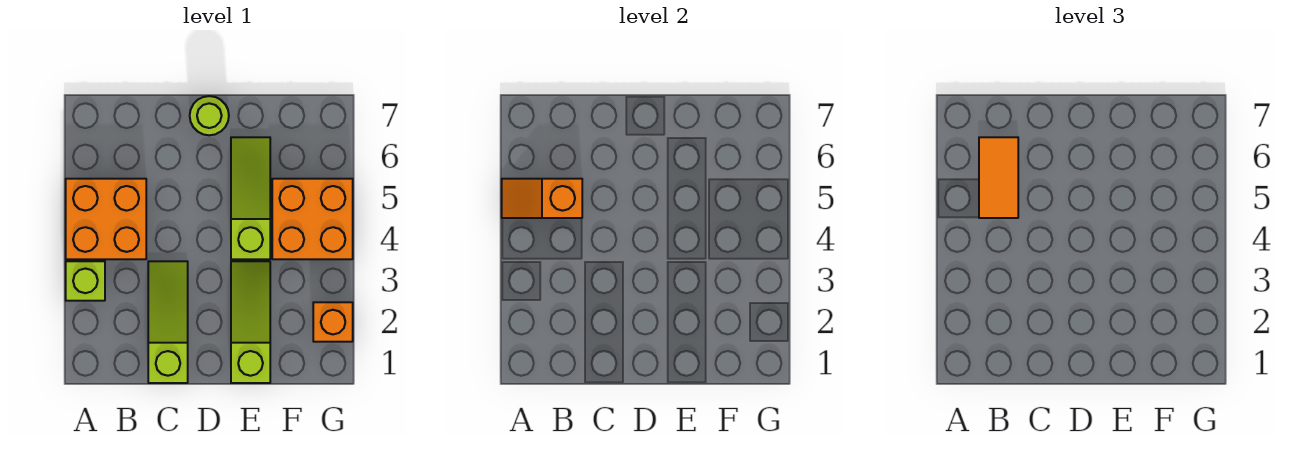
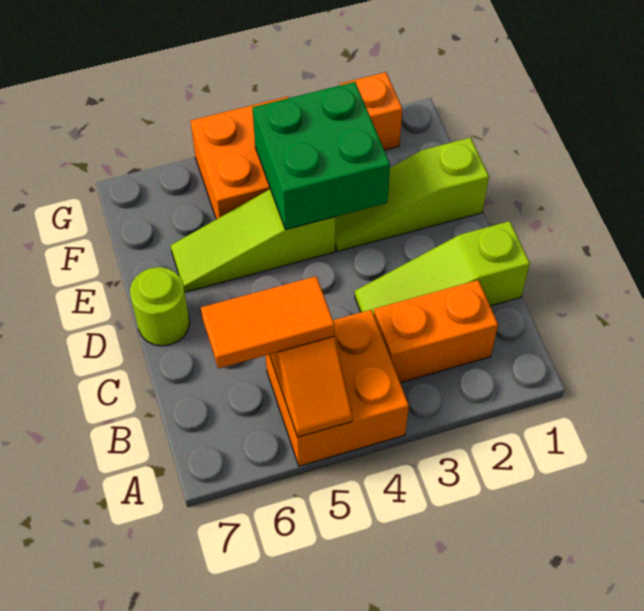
lime 1x1 brick [66,261,105,301] -> none
none -> orange 1x2 brick [374,280,498,383]
none -> green 2x2 brick [253,82,390,230]

